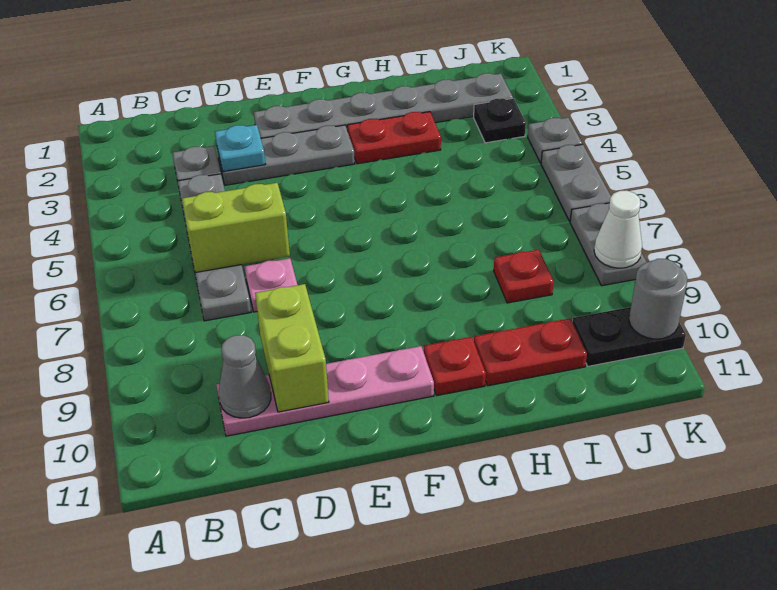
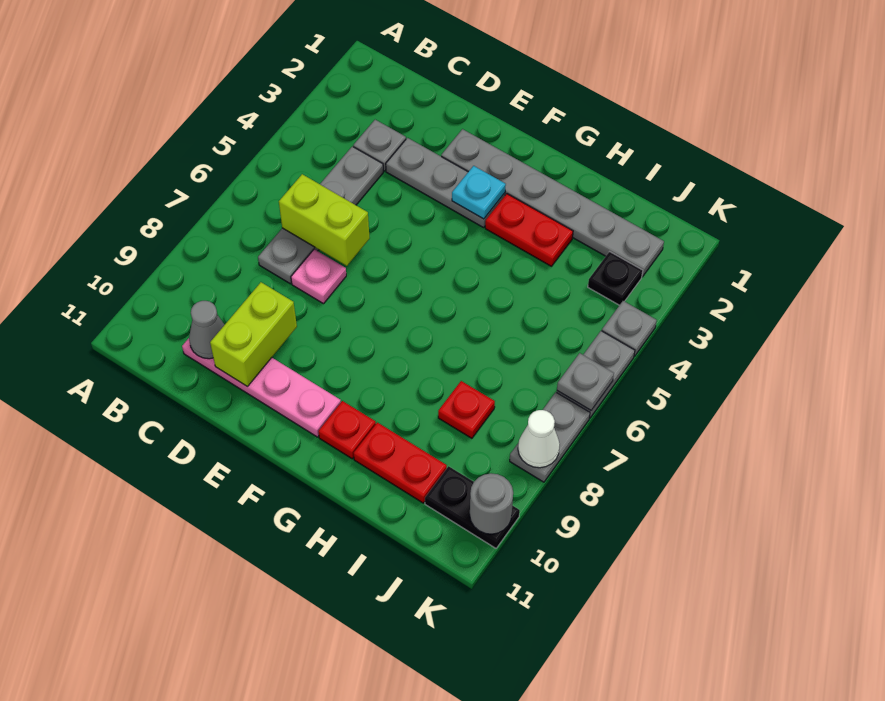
cyan 1x1 plate [215,125,265,172] -> cyan 1x1 plate moved to [452,166,506,219]
none -> grey 1x1 plate [557,353,614,410]

